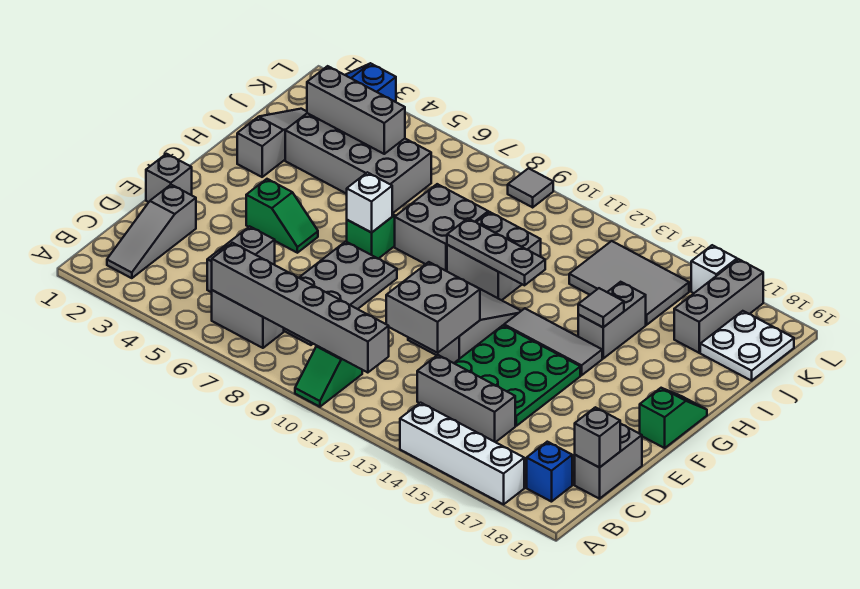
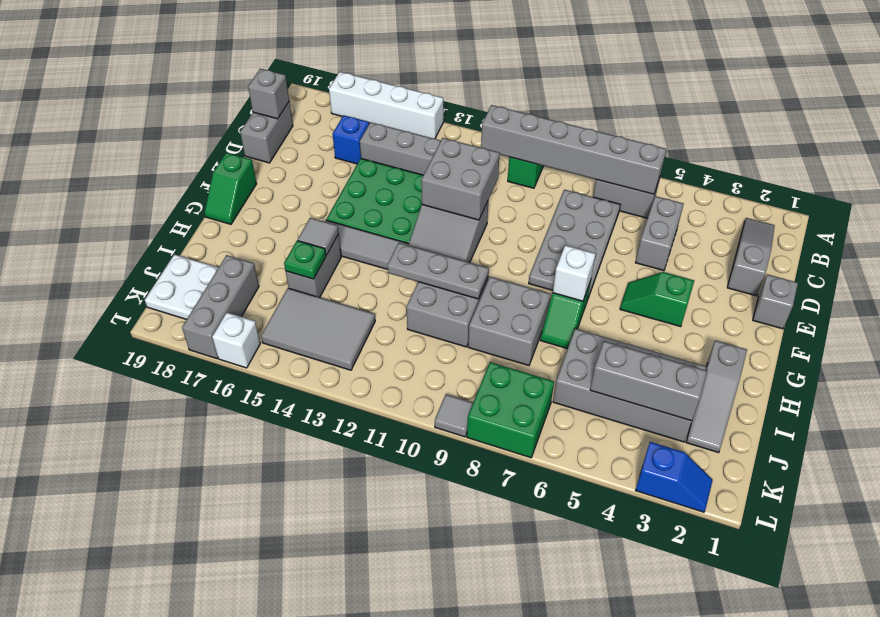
blue 1x1 brick [527,442,572,502] -> blue 1x1 brick moved to [333,115,369,164]
none -> green 1x1 plate [284,241,326,279]
none -> green 2x2 brick [467,362,554,458]

